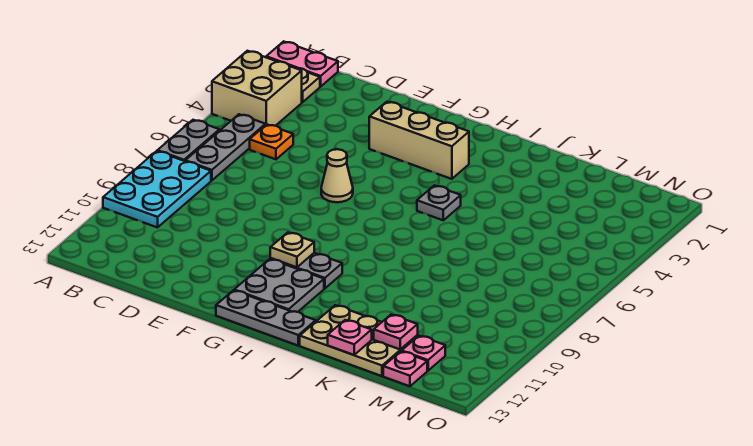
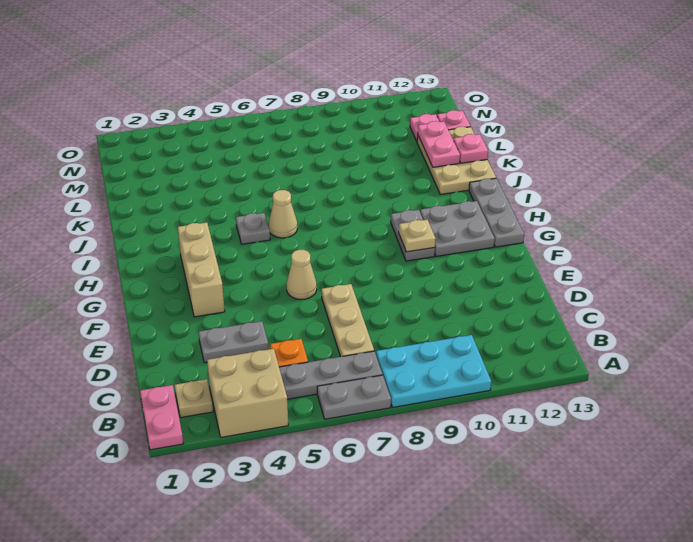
none -> tan 1x3 plate [321,284,374,357]
none -> grey 1x2 plate [199,321,269,363]
none -> tan 1x1 cone [269,190,297,238]
pink 1x1 plate [374,315,418,349] -> pink 1x2 plate [417,121,460,167]

